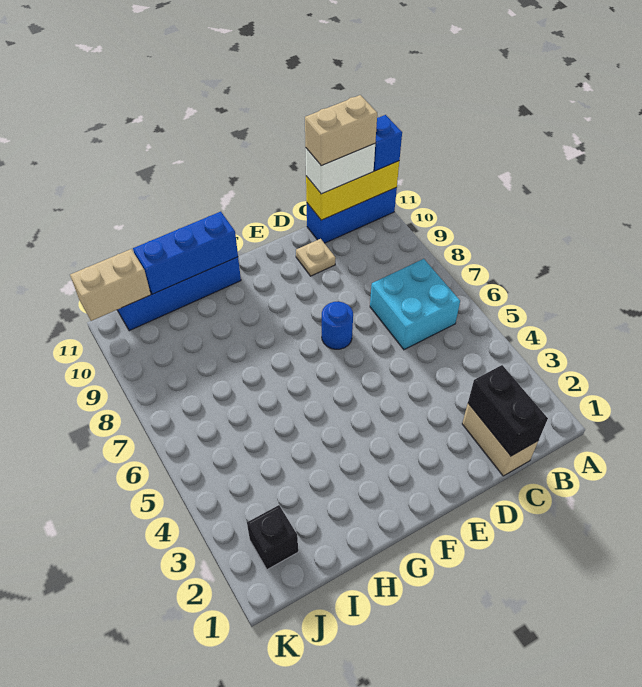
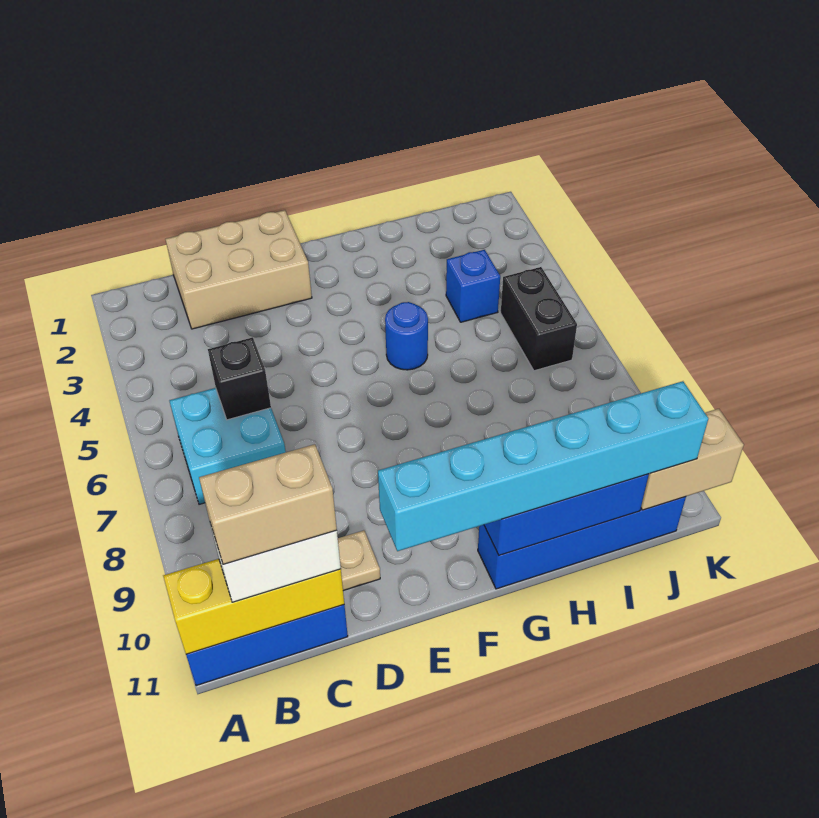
blue 1x1 brick [374,115,402,171] -> blue 1x1 brick moved to [446,250,500,322]
tan 1x2 brick [462,404,538,476] -> tan 2x3 brick [165,210,312,329]
black 1x2 brick [468,365,548,456] -> black 1x2 brick moved to [501,267,577,371]
blue 1x1 round brick [322,302,353,349] -> blue 1x1 round brick moved to [385,302,428,370]
none -> cyan 1x6 brick [378,381,708,551]
black 1x1 brick [247,505,298,570] -> black 1x1 brick moved to [208,337,271,420]

